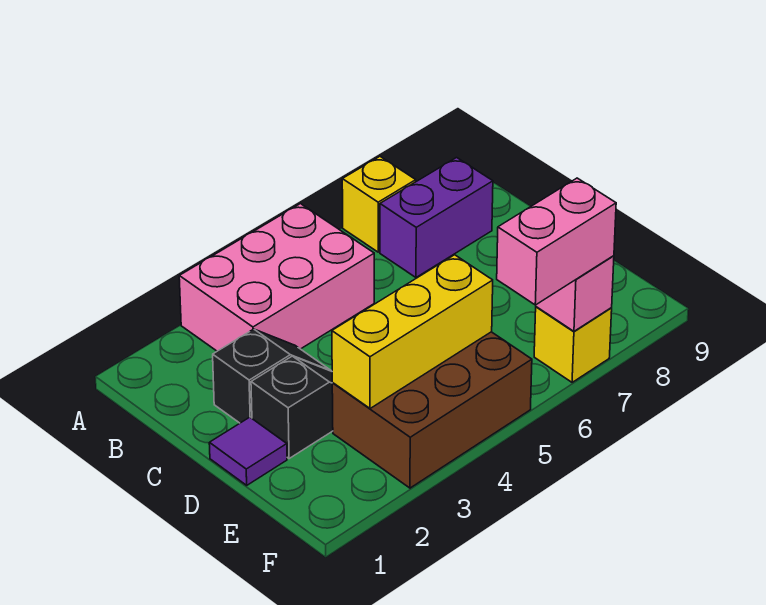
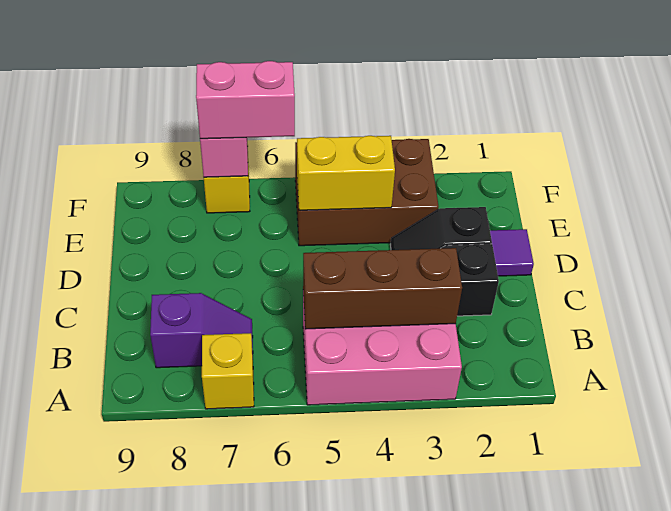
none -> brown 1x3 brick [303,248,462,329]
purple 1x2 brick [380,158,493,277] -> purple 1x2 slope [150,293,253,368]
yellow 1x3 brick [332,255,493,408] -> yellow 1x2 brick [297,136,395,210]

